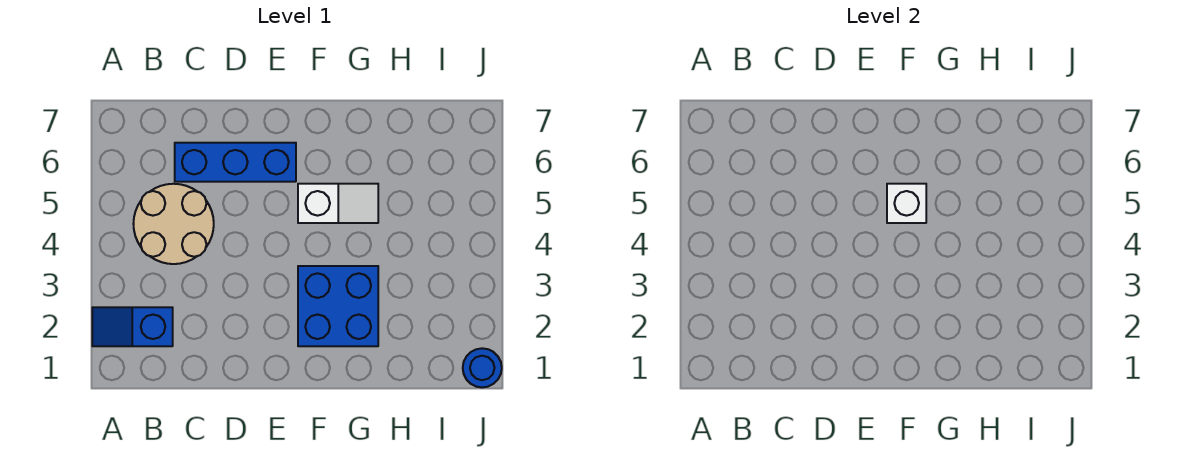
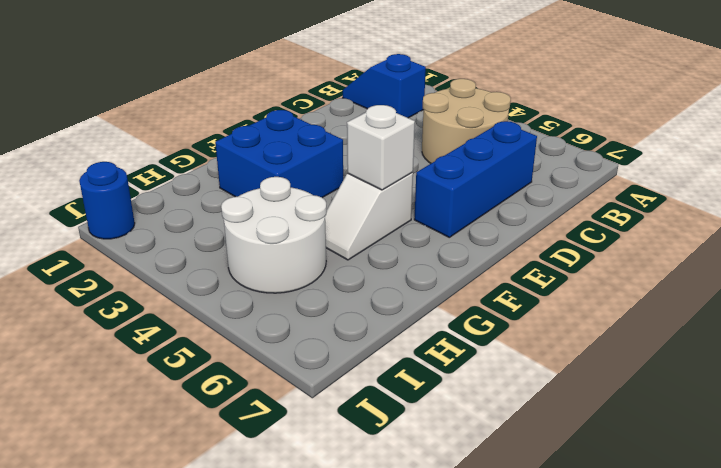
blue 1x2 slope [92,307,173,346] -> blue 1x2 slope turned to [343,54,426,118]
none -> white 2x2 round brick [221,177,327,293]

